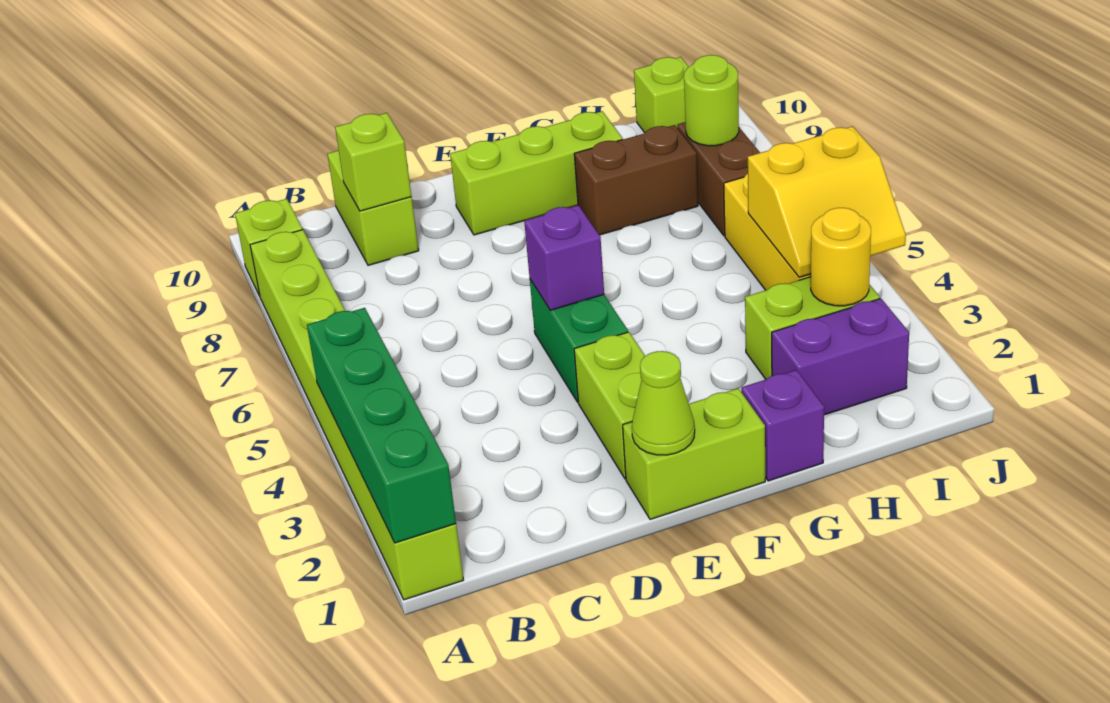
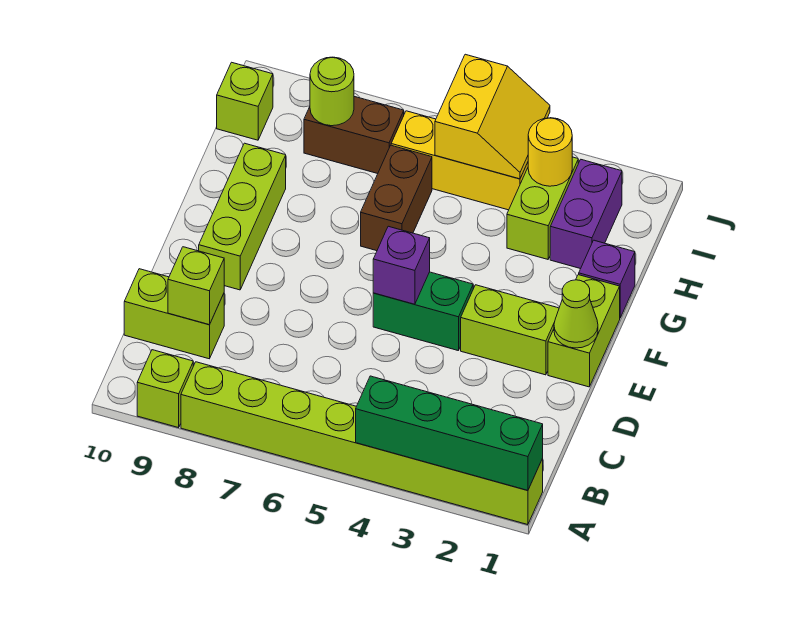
brown 1x2 brick [574,125,698,235] -> brown 1x2 brick moved to [361,145,432,251]

